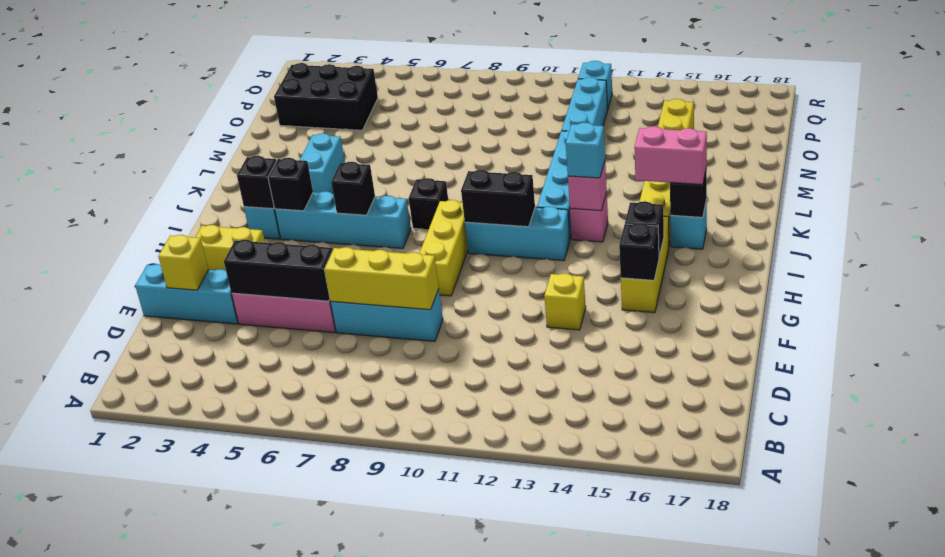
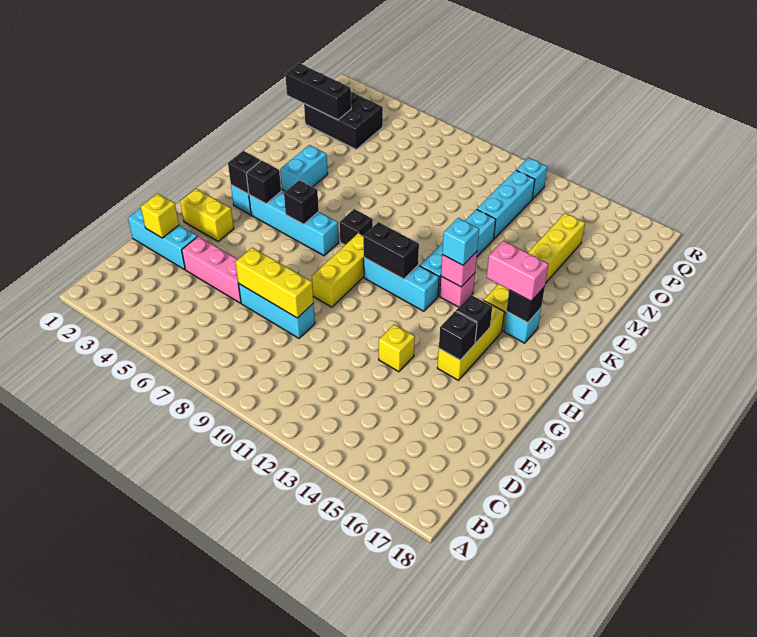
black 1x3 brick [224,240,333,301] -> black 1x3 brick moved to [285,63,351,120]

